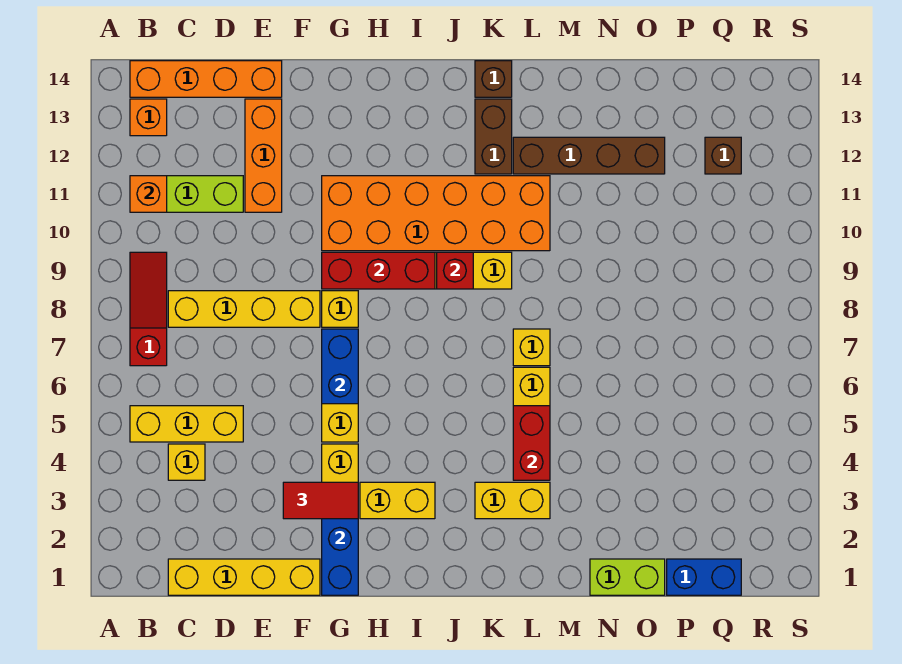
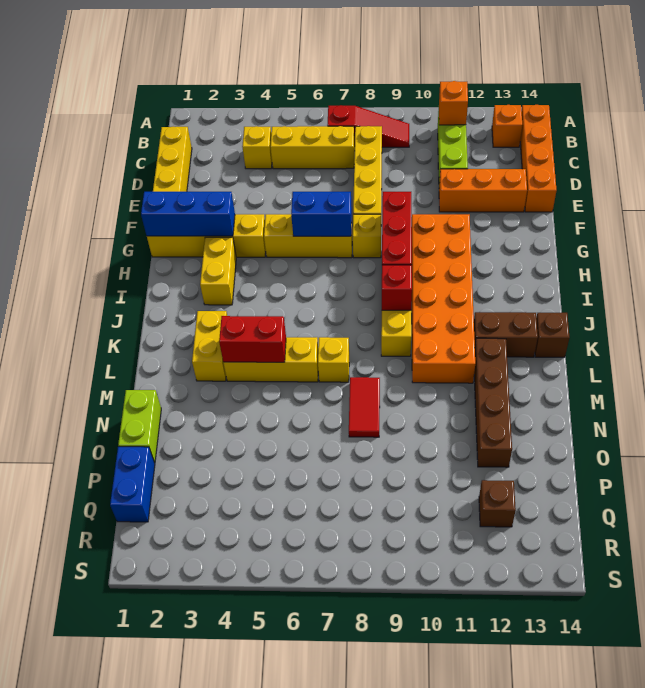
yellow 1x3 brick [130,406,243,442] -> yellow 1x3 brick turned to [270,126,355,169]
red 1x2 tile [283,482,358,519] -> red 1x2 tile moved to [349,377,380,437]

